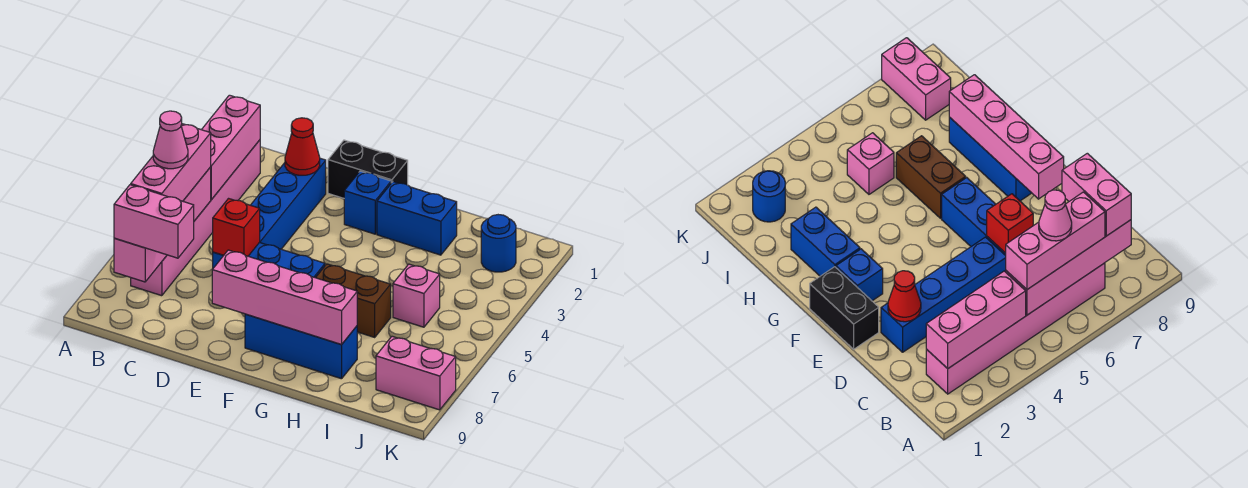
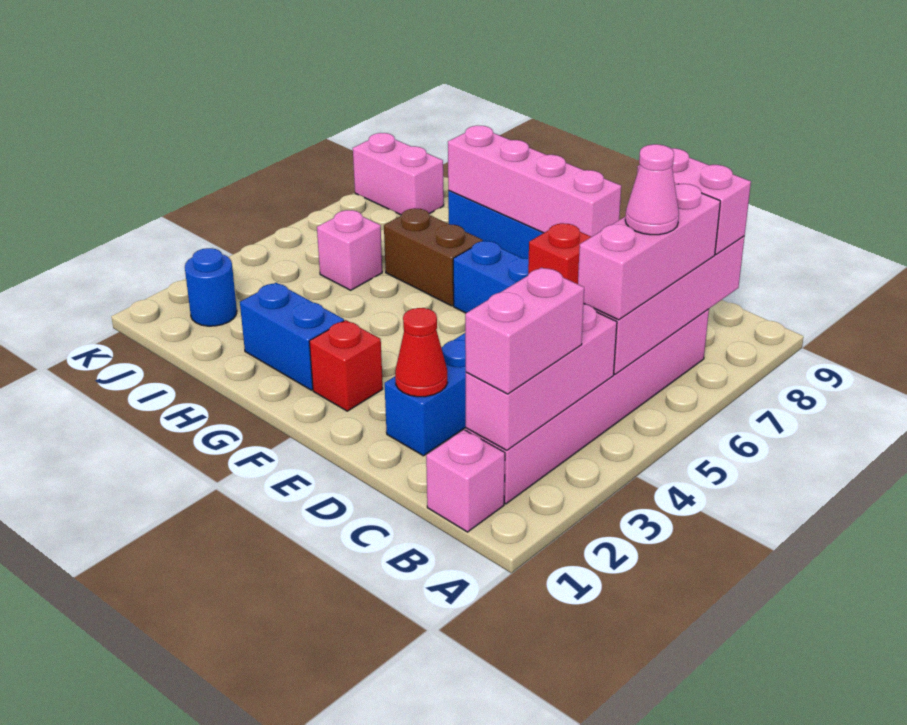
none -> pink 1x1 brick [426,430,505,532]
none -> pink 1x2 brick [465,268,584,394]
black 1x2 brick [328,140,408,198] -> none
blue 1x1 brick [344,171,391,234] -> red 1x1 brick [309,320,383,411]

